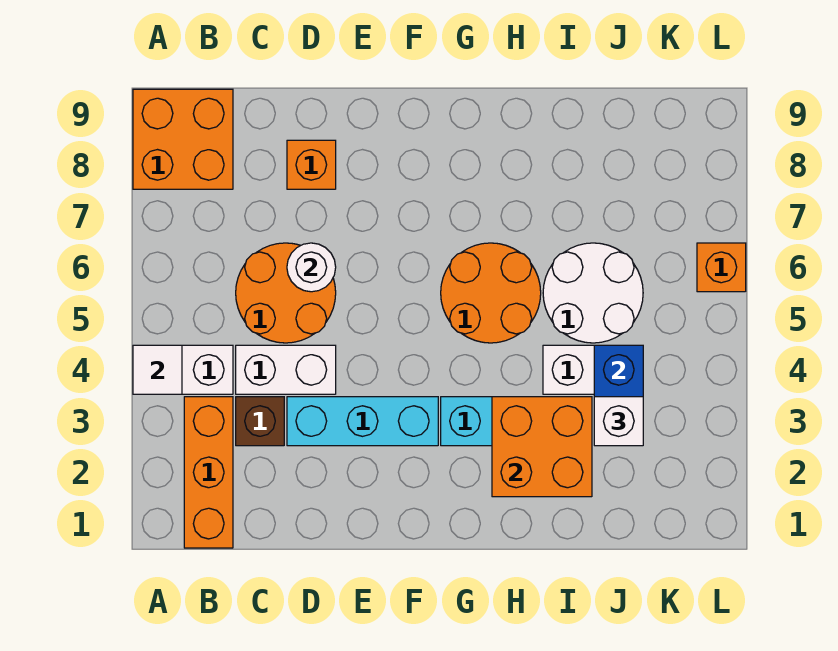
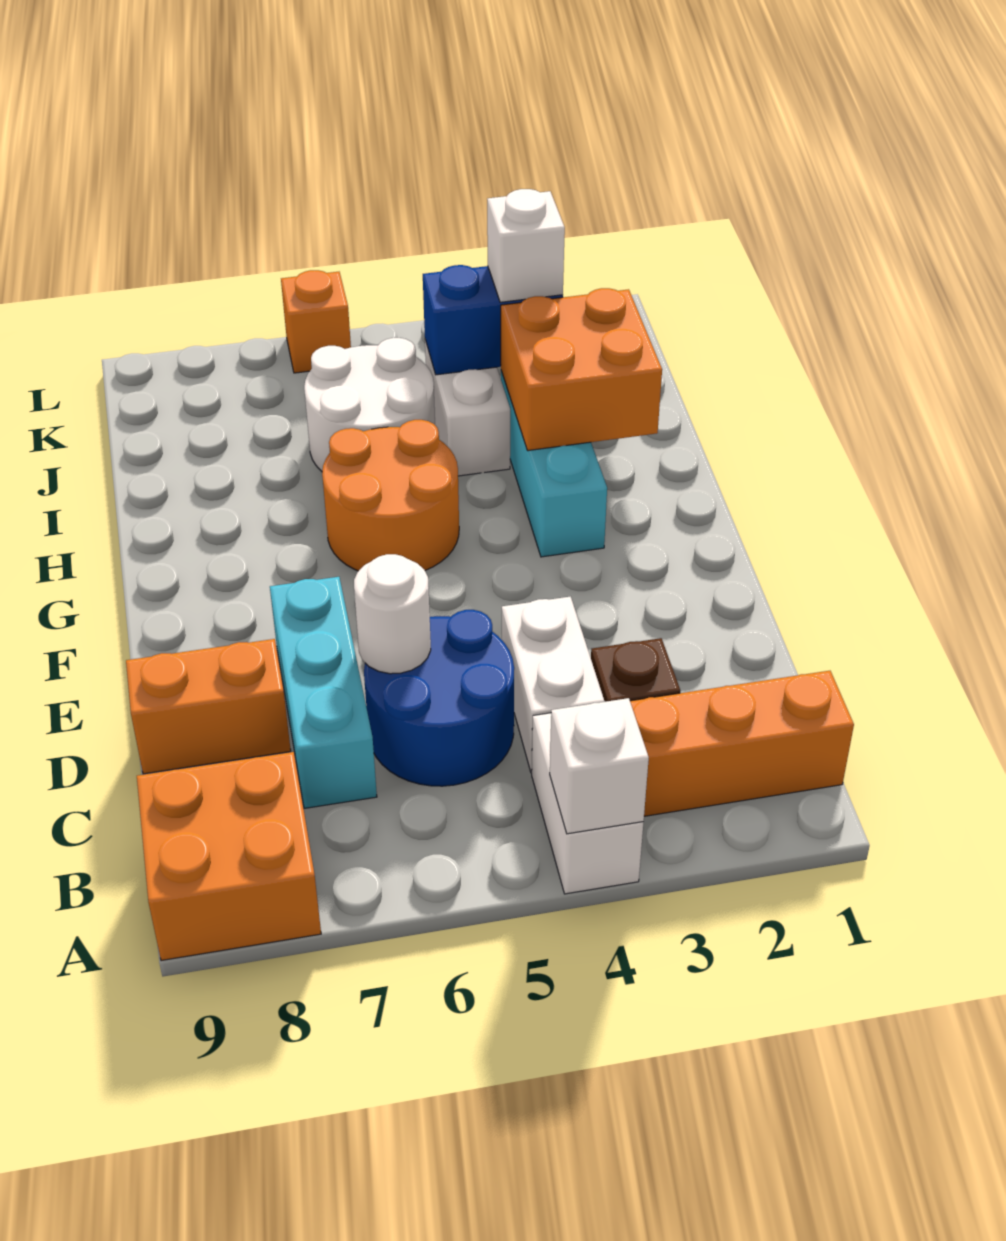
white 1x1 tile [133,345,182,394] -> white 1x1 brick [550,698,649,834]
orange 2x2 round brick [236,243,336,343] -> blue 2x2 round brick [364,610,514,786]
cyan 1x3 brick [287,397,438,446] -> cyan 1x3 brick moved to [270,577,377,808]
orange 1x1 brick [287,140,336,189] -> orange 1x2 brick [126,639,291,774]

